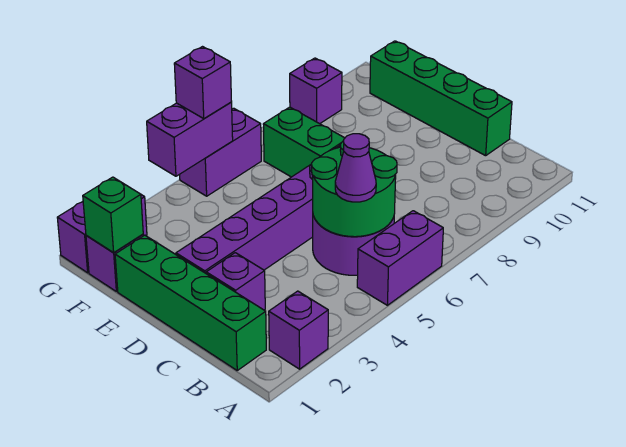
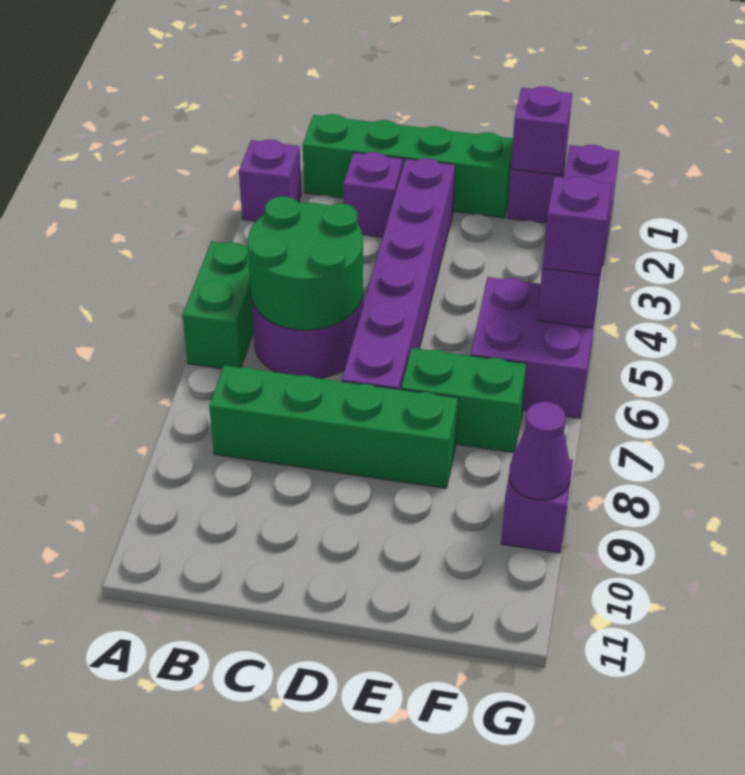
purple 1x2 brick [357,211,443,305] -> green 1x2 brick [182,242,254,369]
purple 1x1 cone [335,134,376,202] -> purple 1x1 cone moved to [509,402,571,500]
green 1x4 brick [370,41,512,156] -> green 1x4 brick moved to [209,365,458,488]
green 1x1 brick [83,177,143,253] -> purple 1x1 brick [511,86,572,175]
purple 1x2 brick [180,108,261,196] -> purple 2x2 brick [470,277,598,418]

